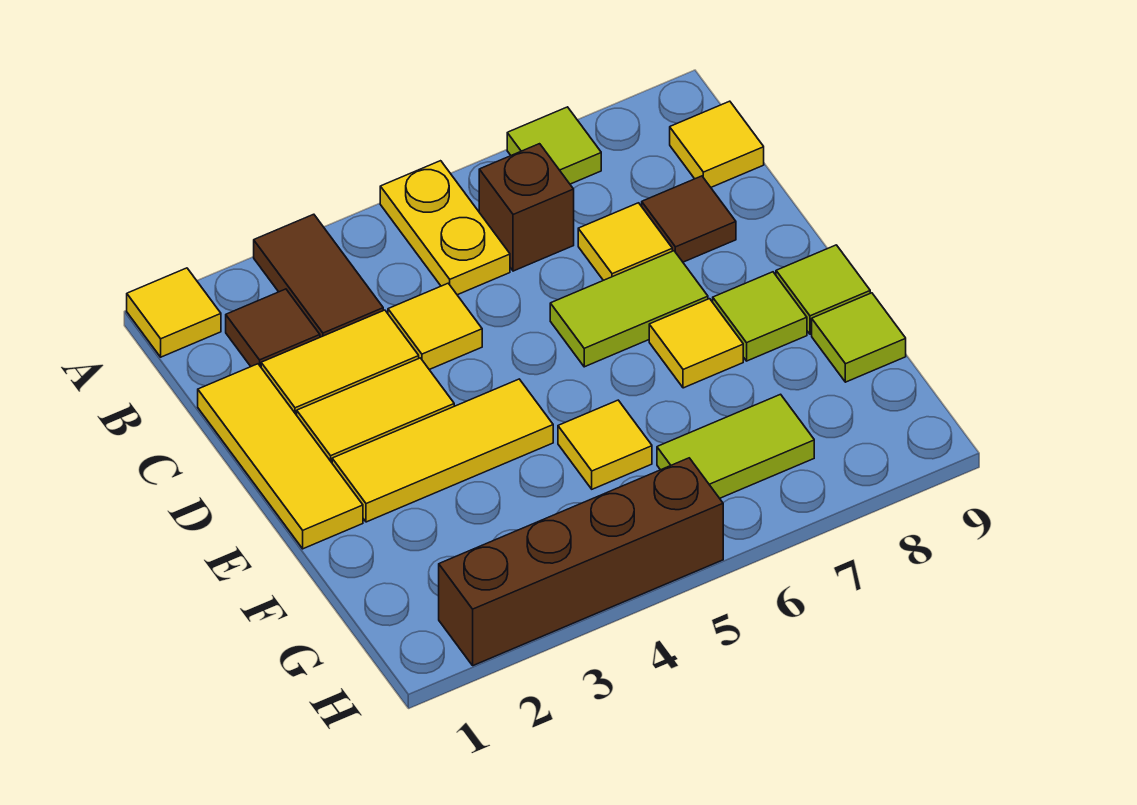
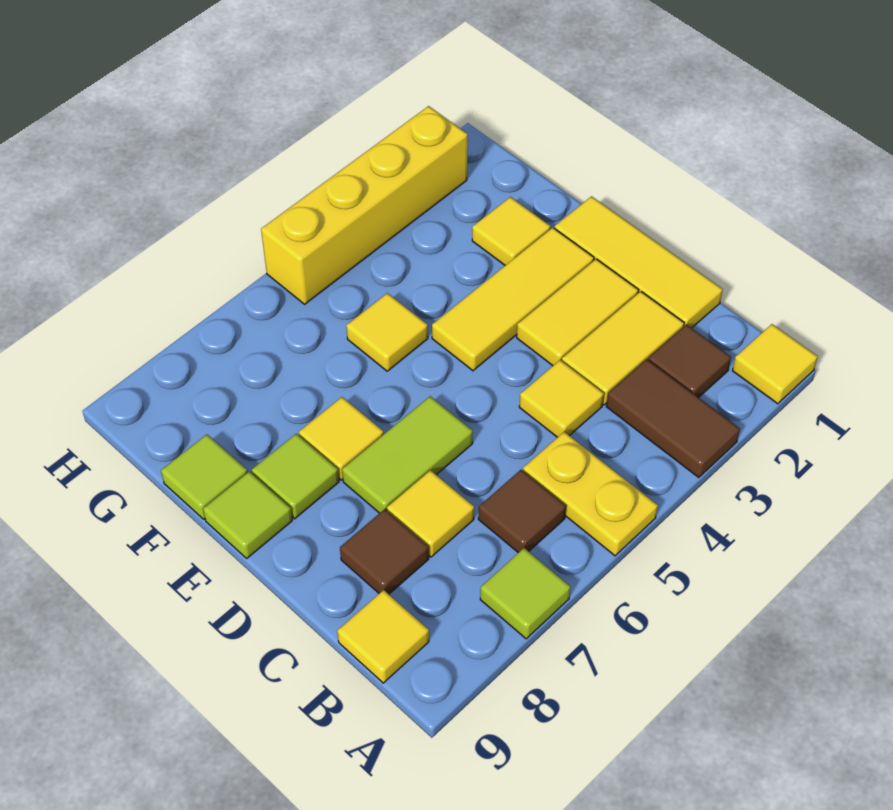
brown 1x1 brick [479,144,574,271] -> brown 1x1 tile [478,470,566,553]
none -> yellow 1x1 tile [472,197,551,265]
lime 1x2 tile [657,394,814,498] -> none
brown 1x4 brick [439,458,723,666] -> yellow 1x4 brick [261,106,468,304]

